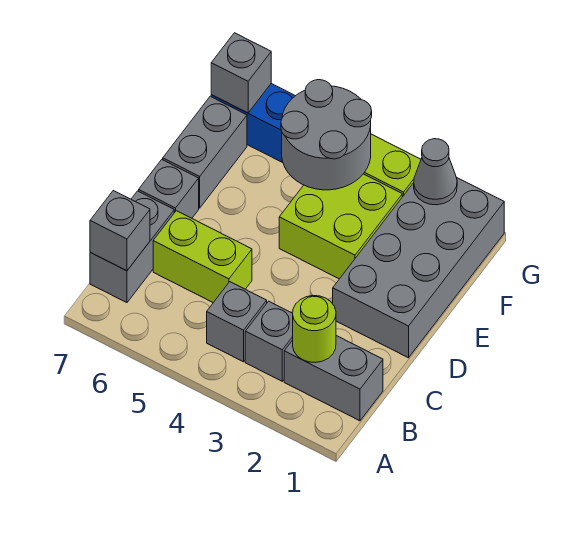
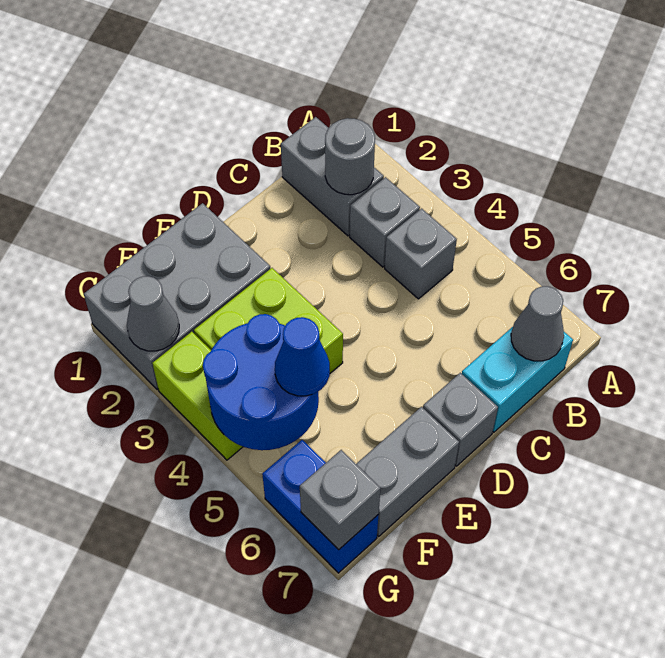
lime 1x1 round brick [293,296,336,363] -> grey 1x1 round brick [325,118,375,195]
grey 1x2 brick [90,191,174,303] -> cyan 1x2 brick [462,327,573,432]
grey 1x1 brick [90,191,150,271] -> grey 1x1 cone [511,286,564,361]
lime 1x2 brick [153,211,252,303] -> none
grey 2x4 brick [333,177,504,358] -> grey 2x3 brick [84,203,270,389]
grey 2x2 round brick [281,80,372,190] -> blue 2x2 round brick [203,314,319,450]
none -> blue 1x1 cone [275,317,330,396]

